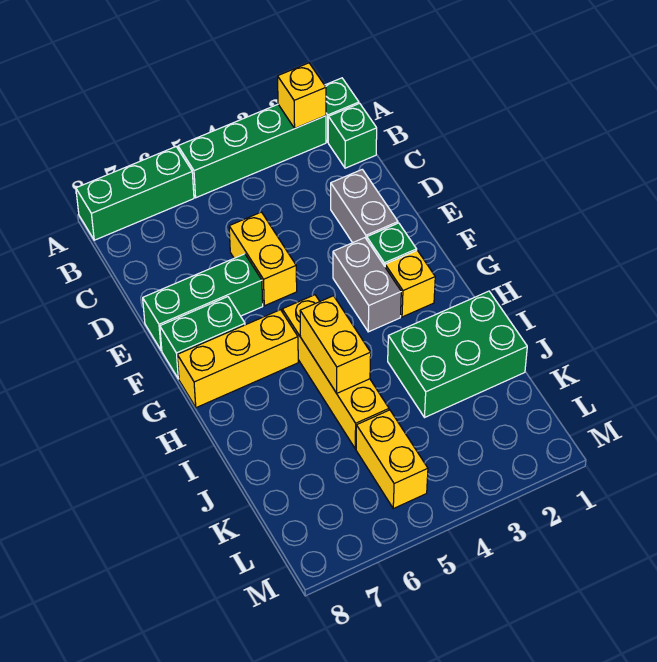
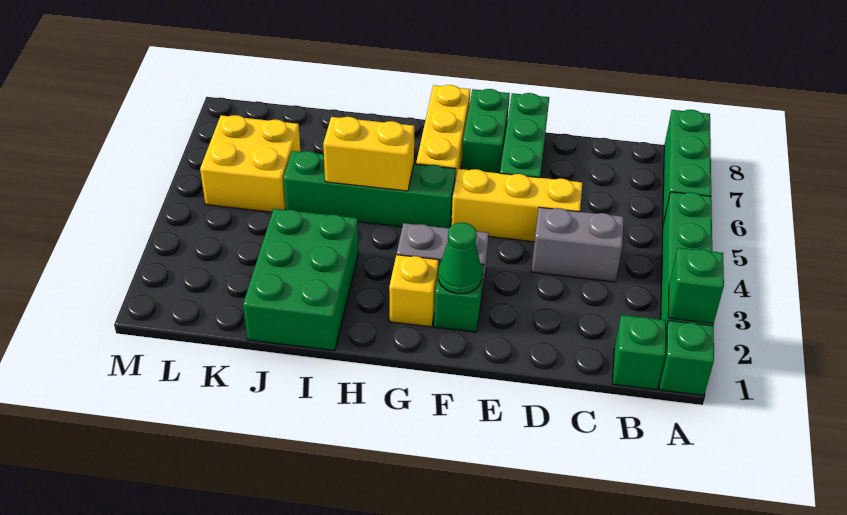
yellow 1x1 brick [278,63,326,128] -> green 1x1 brick [668,248,724,324]
grey 1x2 brick [331,170,398,243] -> grey 1x2 brick moved to [531,207,624,282]
yellow 1x2 brick [229,212,297,306] -> yellow 1x3 brick [451,169,582,242]
none -> green 1x1 cone [438,222,482,294]
yellow 1x4 brick [282,295,389,449] -> green 1x4 brick [283,151,456,228]
yellow 1x2 brick [356,410,428,509] -> yellow 2x2 brick [200,115,301,212]

